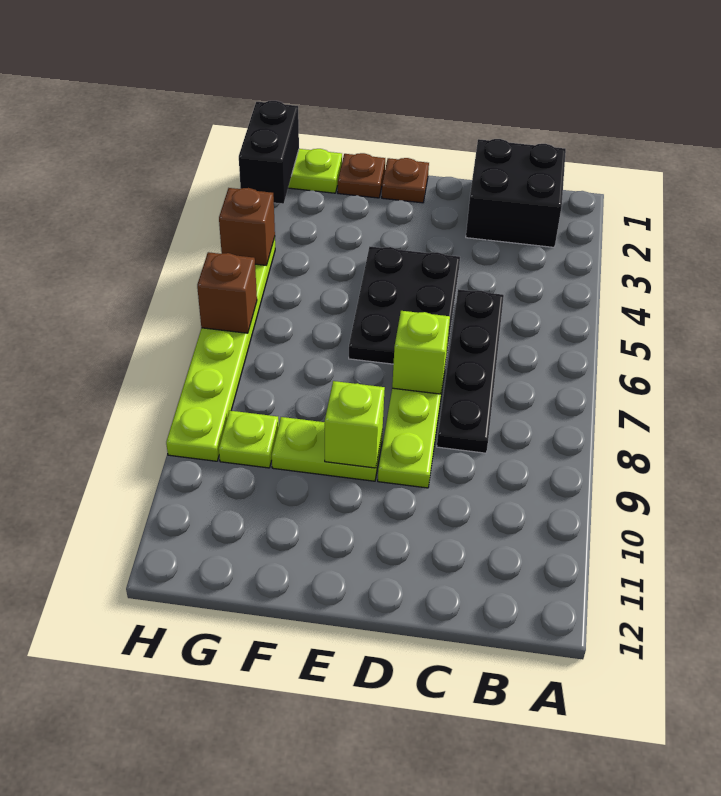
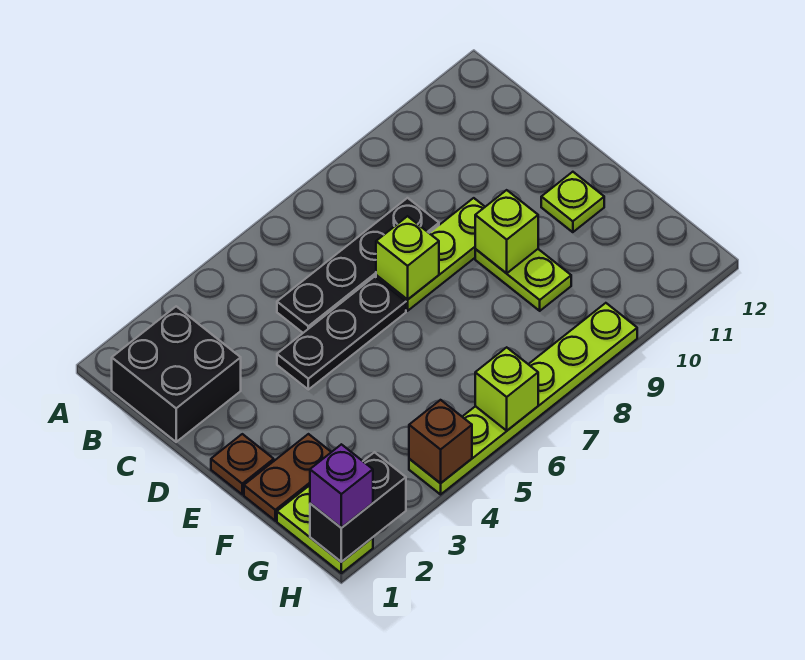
black 2x3 plate [349,247,460,366] -> black 1x3 plate [277,277,406,390]
brown 1x1 plate [338,153,385,198] -> brown 1x2 plate [244,434,331,521]
lime 1x1 plate [219,411,279,468] -> lime 1x1 plate moved to [541,172,604,232]
none -> purple 1x1 brick [310,444,373,528]
brown 1x1 brick [197,252,257,333] -> lime 1x1 brick [475,347,538,431]

